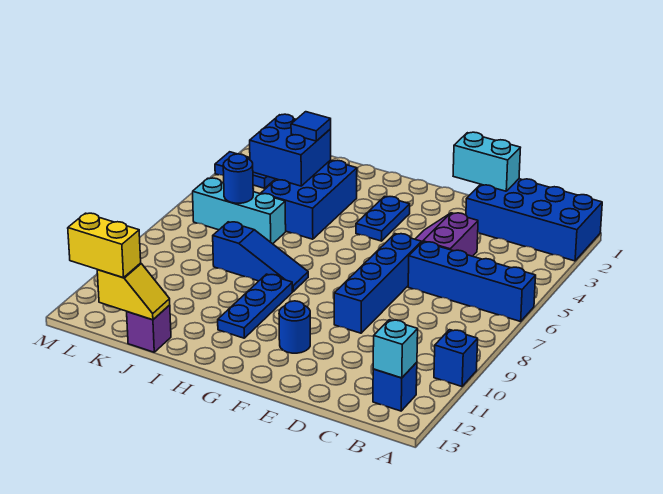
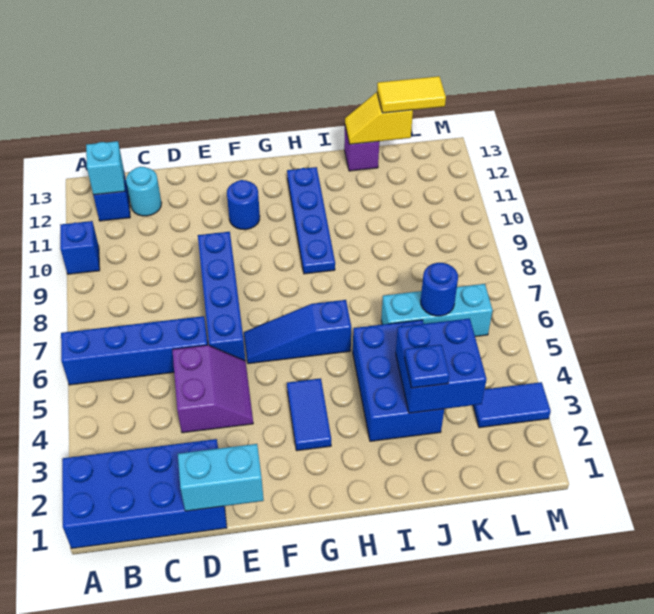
none -> cyan 1x1 round brick [126,167,161,216]
blue 1x2 plate [356,197,410,241] -> blue 1x2 tile [287,378,331,451]
blue 1x3 slope [213,222,308,292] -> blue 1x3 slope moved to [244,300,351,364]
blue 1x3 plate [218,274,292,338] -> blue 1x4 plate [287,167,335,274]
blue 1x1 tile [291,112,331,141] -> blue 1x1 plate [405,345,449,388]
yellow 1x2 brick [68,213,141,278] -> yellow 1x2 tile [377,76,446,113]

